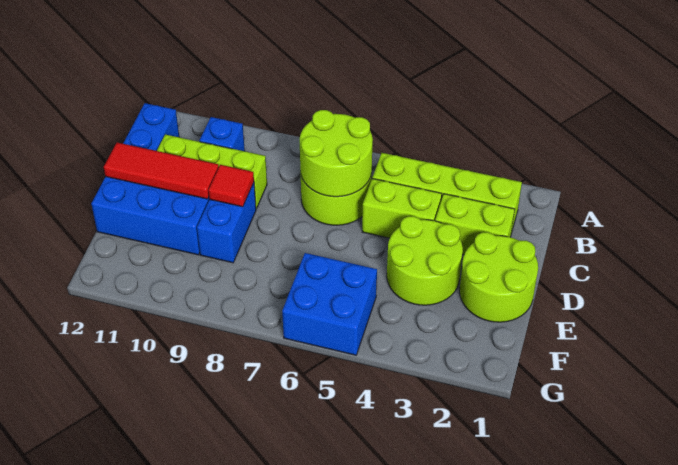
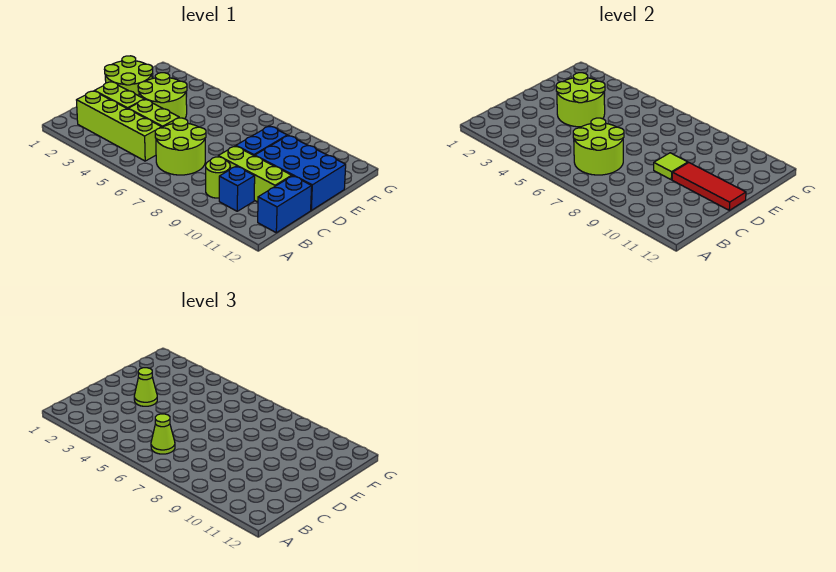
none -> lime 1x1 cone [151,414,175,454]
none -> lime 1x1 round brick [206,157,230,198]
none -> lime 2x2 round brick [556,73,605,127]
none -> lime 1x1 cone [134,368,157,406]
red 1x1 tile [208,165,254,207] -> lime 1x1 tile [654,153,688,180]
blue 2x2 brick [282,253,377,355] -> none

